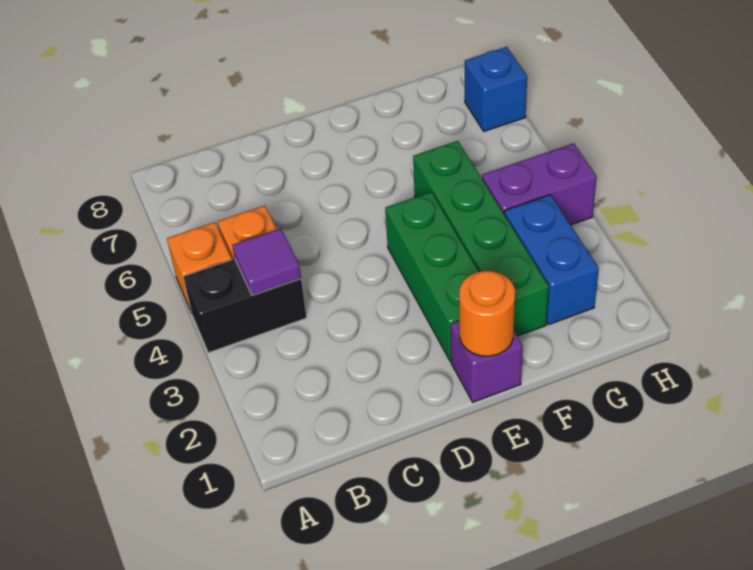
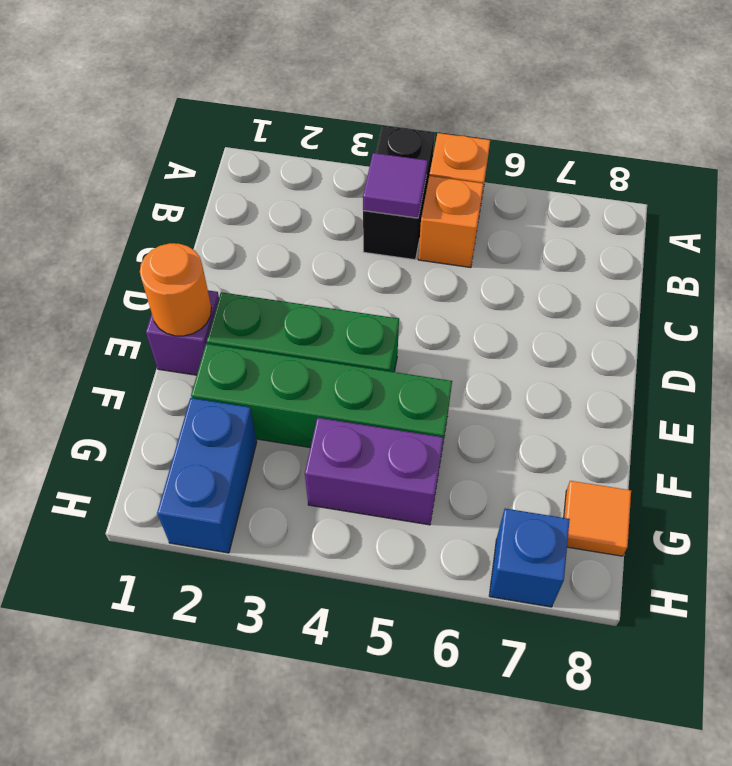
blue 1x2 brick [504,195,599,325] -> blue 1x2 brick turned to [157,398,257,553]
purple 1x2 brick [482,143,597,225] -> purple 1x2 brick turned to [305,418,443,525]
none -> orange 1x1 tile [564,481,631,556]

